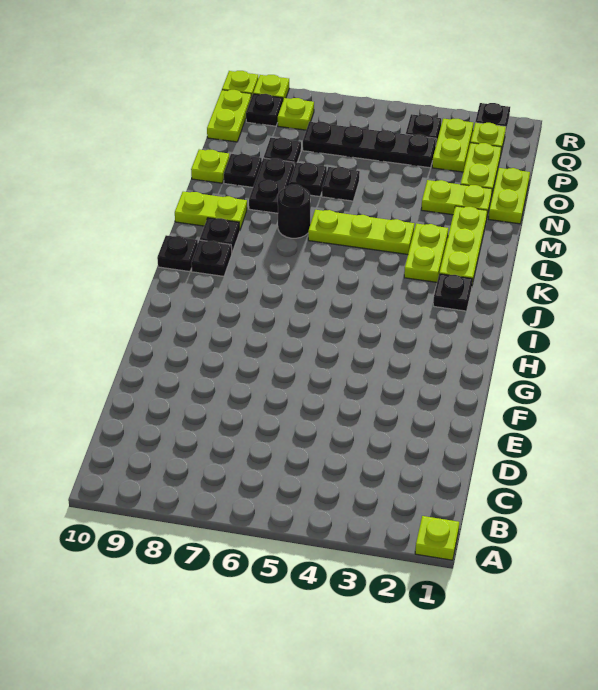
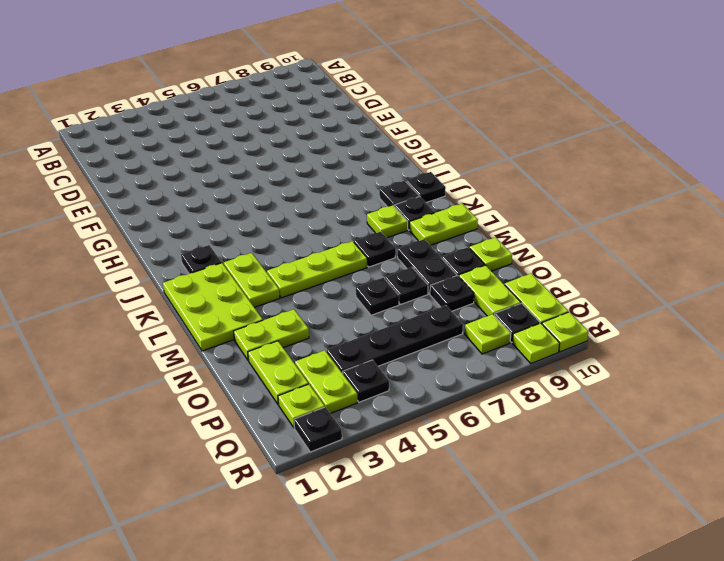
lime 1x1 plate [415,516,459,560] -> lime 1x1 plate moved to [367,206,408,238]
lime 1x3 plate [439,206,487,285] -> lime 2x3 plate [163,263,263,351]
black 1x1 round brick [278,185,310,238] -> black 1x1 plate [354,232,396,267]
lime 1x2 plate [489,168,530,224] -> lime 1x2 plate moved to [459,265,521,316]

